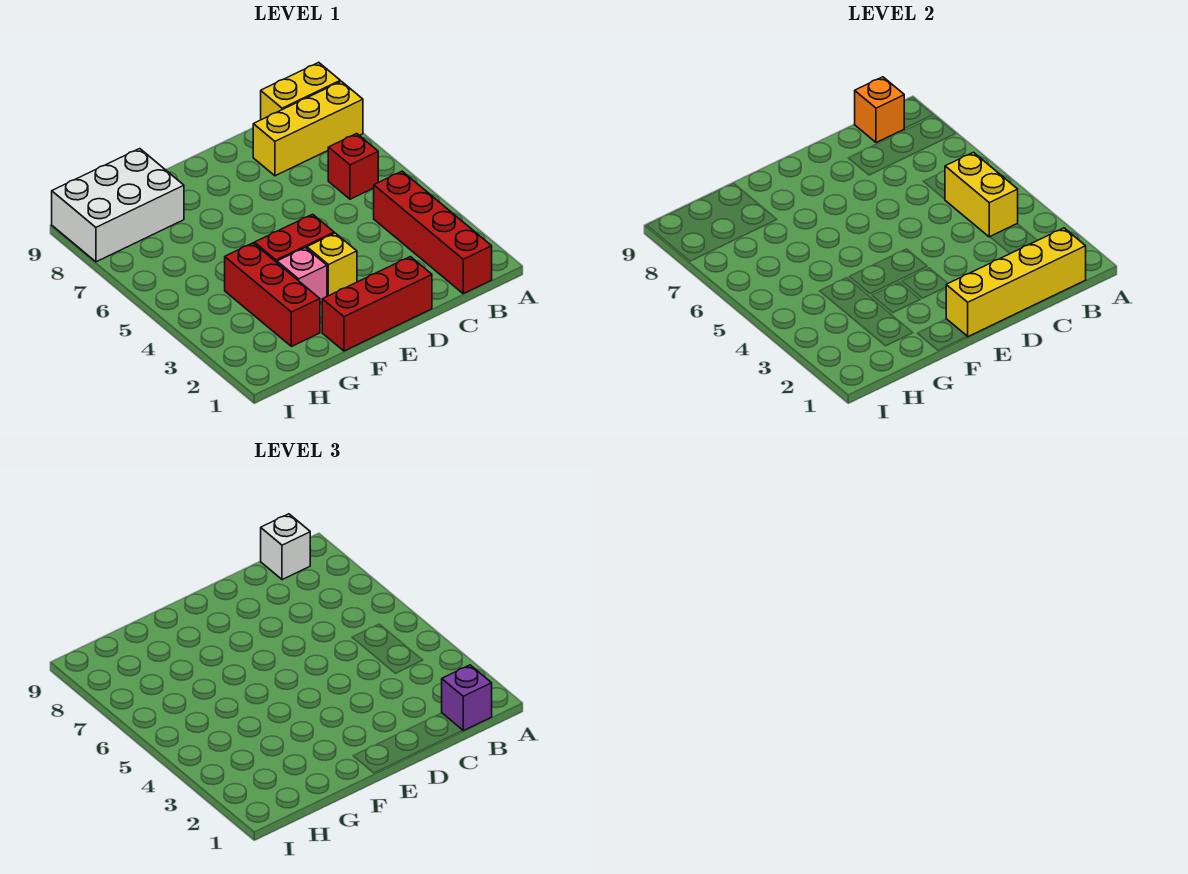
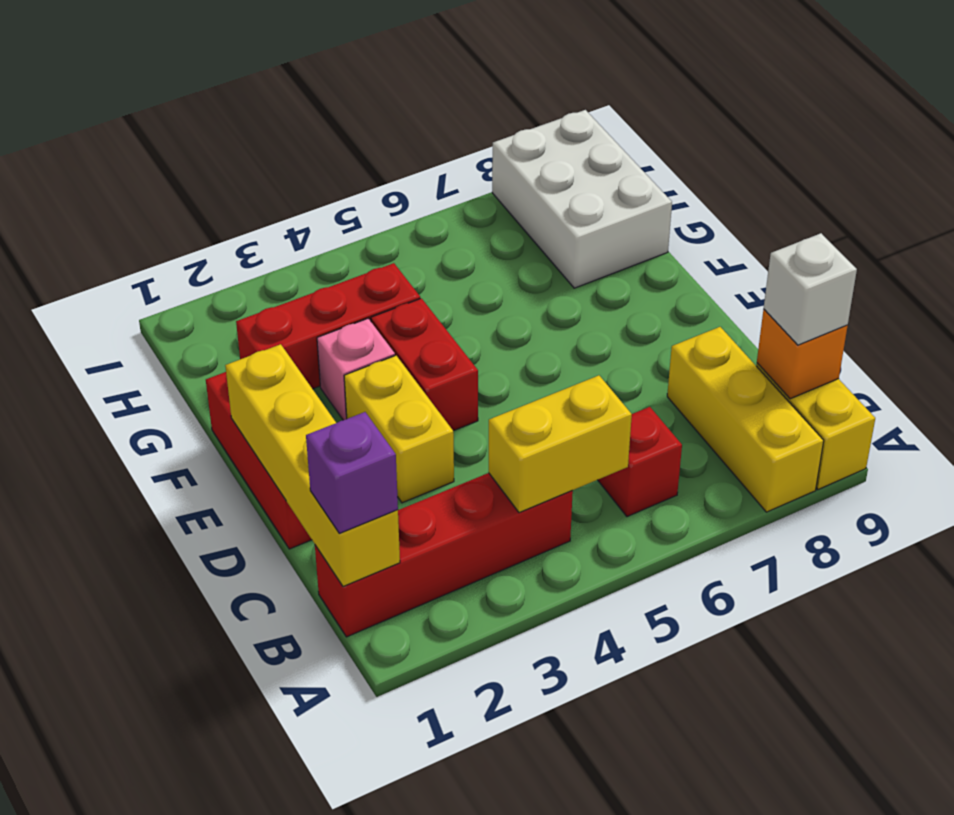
yellow 1x1 brick [307,233,357,296] -> yellow 1x2 brick [344,356,454,503]

